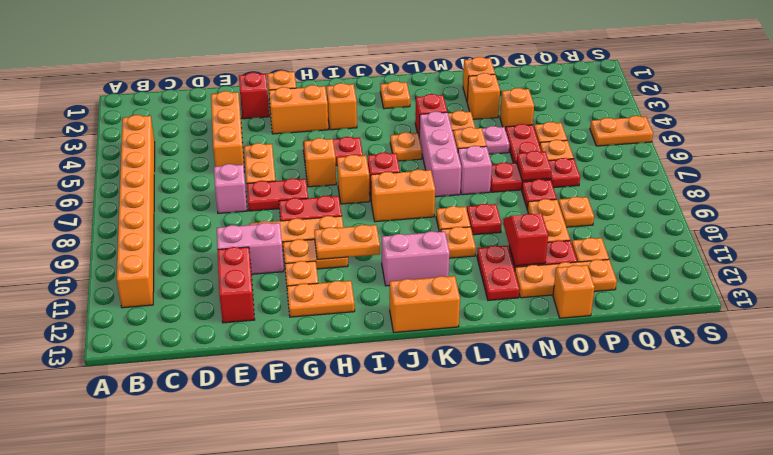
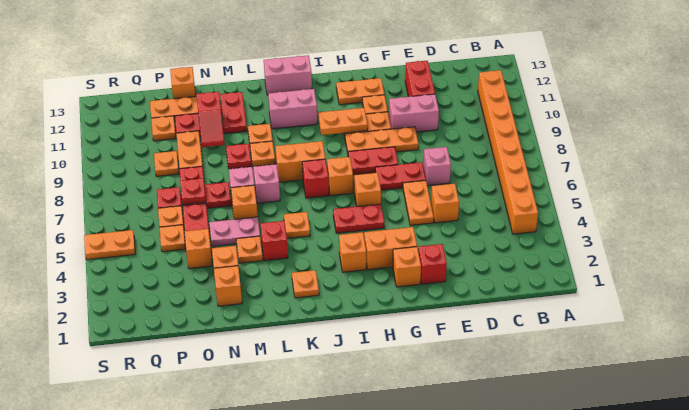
orange 1x3 brick [211,91,245,173] -> orange 1x1 brick [431,184,459,223]
orange 1x2 brick [390,276,460,332] -> pink 1x2 brick [264,55,312,95]
pink 1x3 brick [419,111,461,197] -> pink 1x1 brick [253,164,280,203]

